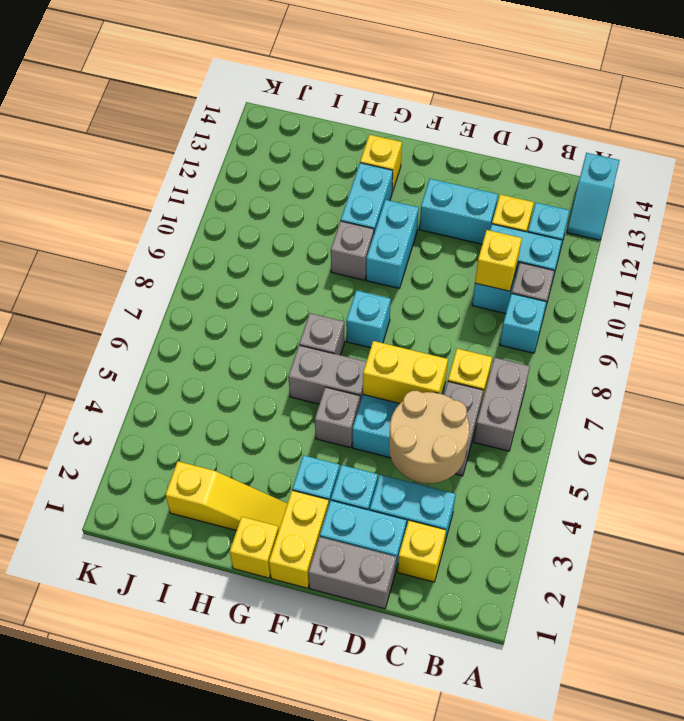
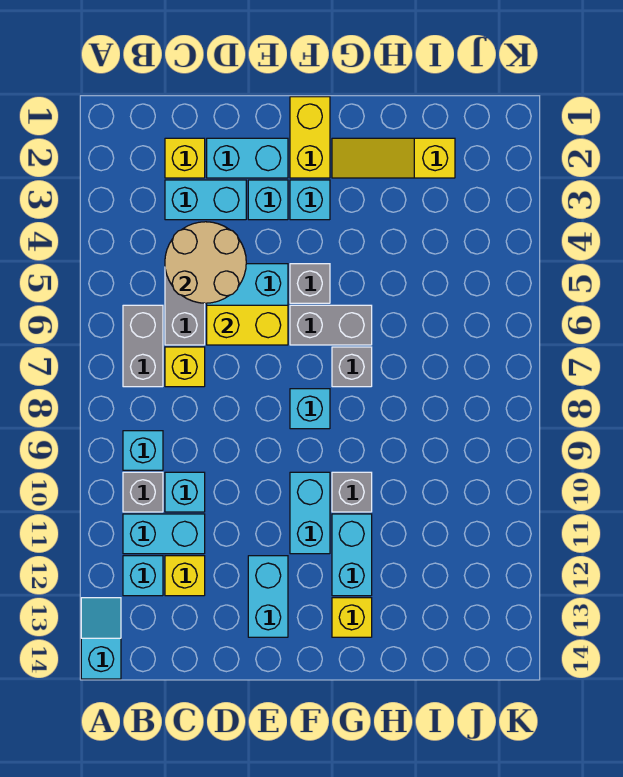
yellow 1x1 brick [475,230,522,291] -> none
grey 1x2 brick [308,537,396,609] -> none
cyan 1x2 brick [419,179,498,244] -> cyan 1x2 brick turned to [248,556,288,637]
yellow 1x1 brick [230,517,279,578] -> none

